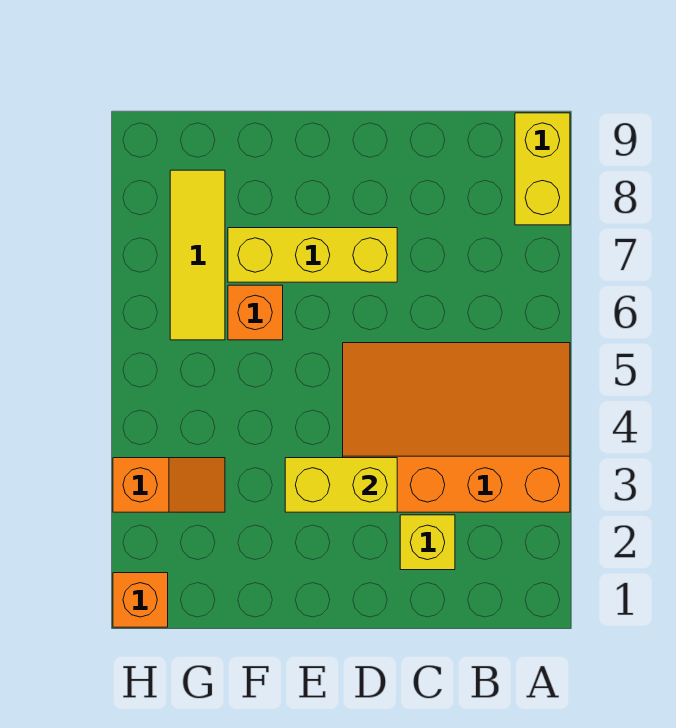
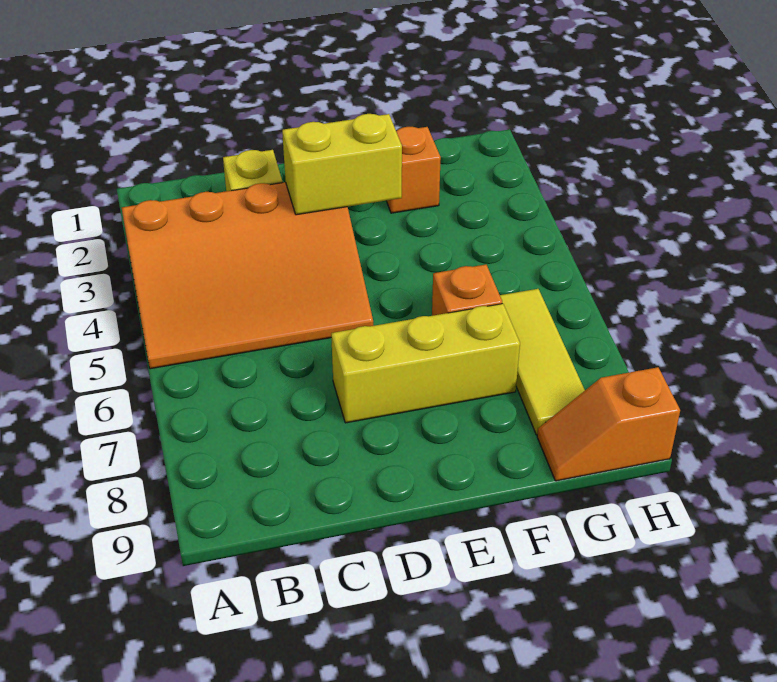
yellow 1x2 brick [515,113,570,225] -> none
orange 1x2 slope [113,458,225,512] -> orange 1x2 slope moved to [537,367,680,481]
orange 1x1 brick [113,573,168,627] -> orange 1x1 brick moved to [387,127,441,213]

